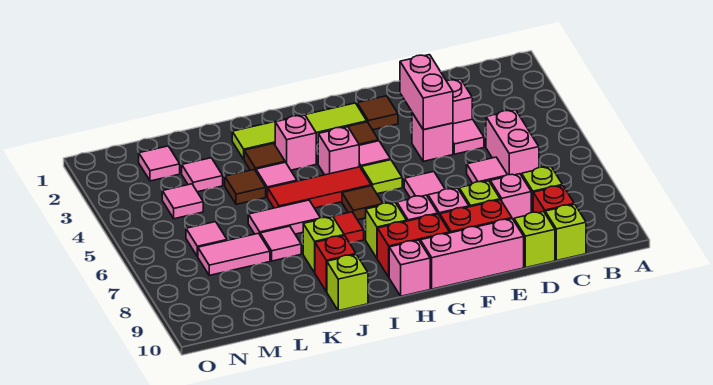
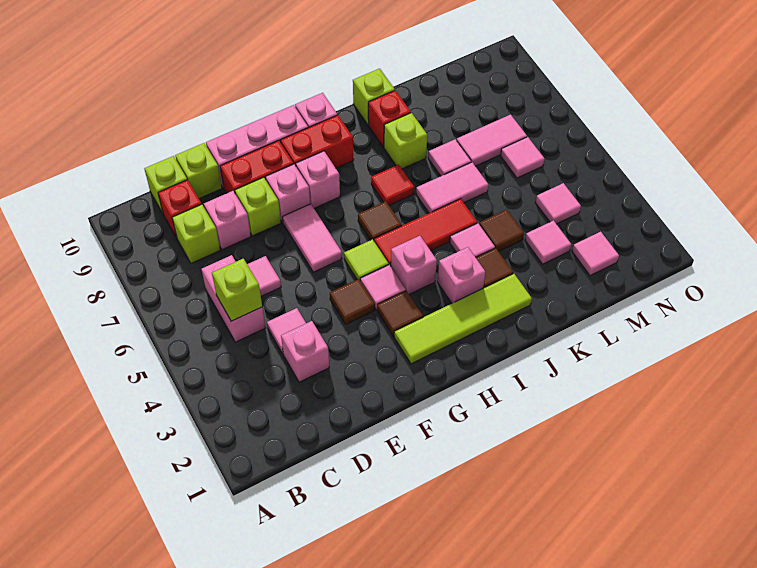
pink 1x2 brick [400,55,453,130] -> none
pink 1x1 brick [412,113,453,161] -> none
brown 1x1 tile [357,96,398,130] -> brown 1x1 tile moved to [330,279,375,324]
lime 1x1 brick [366,203,407,258] -> lime 1x1 brick moved to [212,259,262,321]

